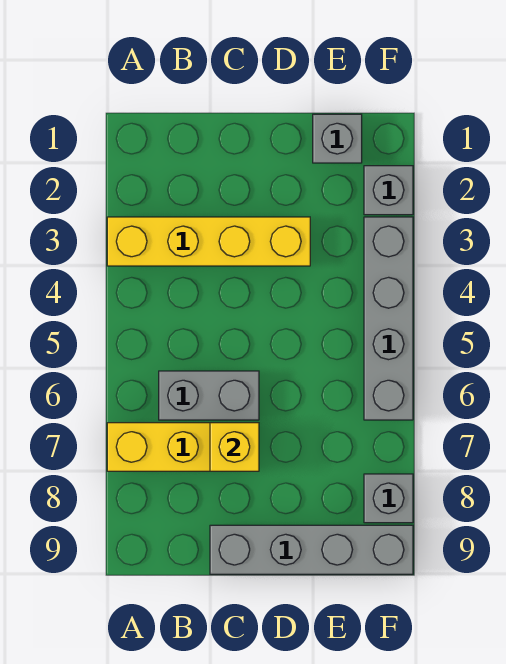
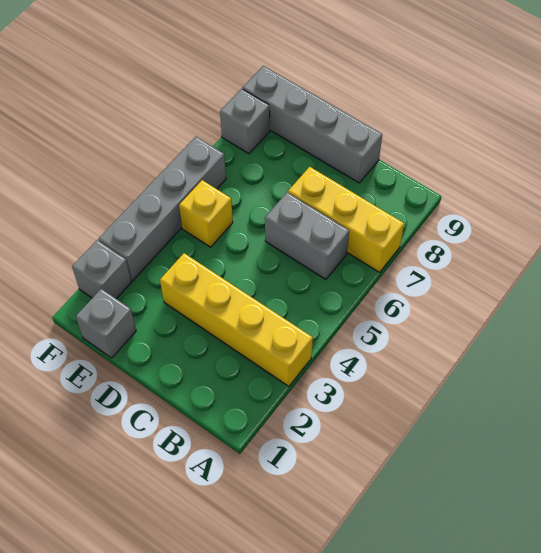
yellow 1x1 brick [210,423,259,471] -> yellow 1x1 brick moved to [179,180,233,247]

